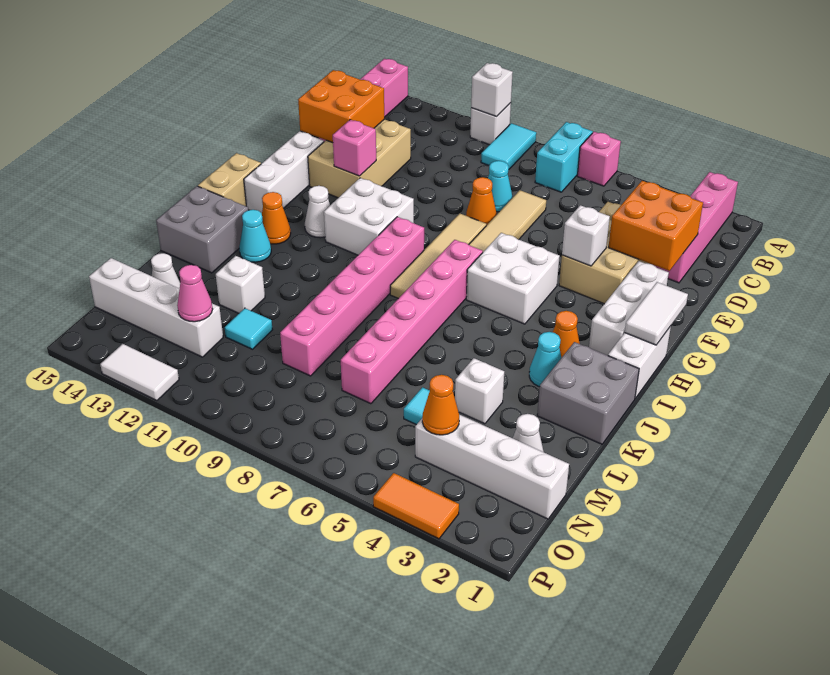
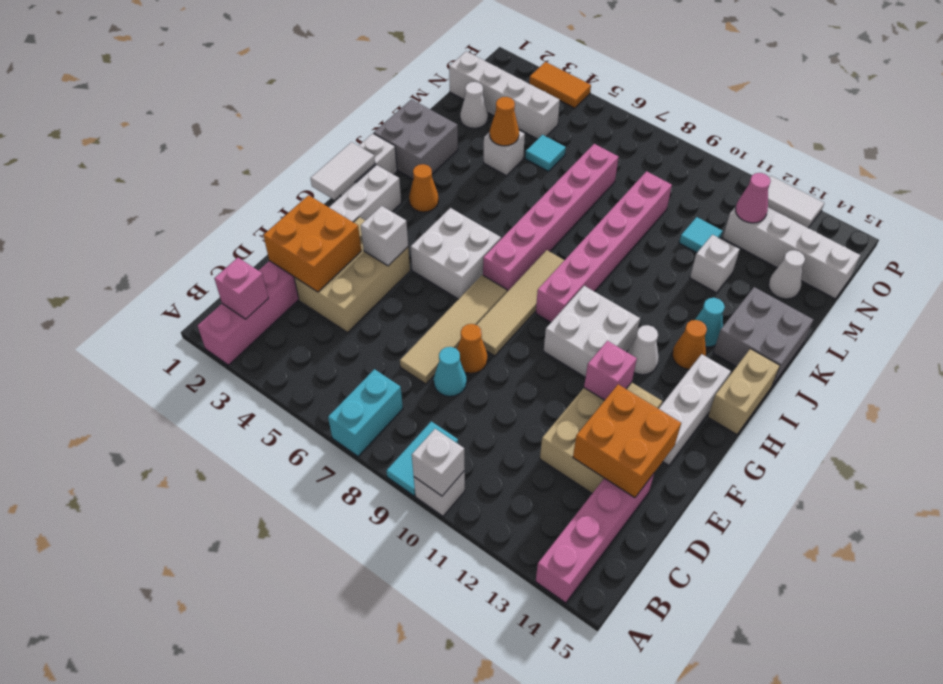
pink 1x1 brick [577,132,621,186] -> pink 1x1 brick moved to [214,258,268,319]
cyan 1x1 cone [529,332,561,387] -> none
orange 1x1 cone [422,375,459,435] -> orange 1x1 cone moved to [490,97,519,146]

